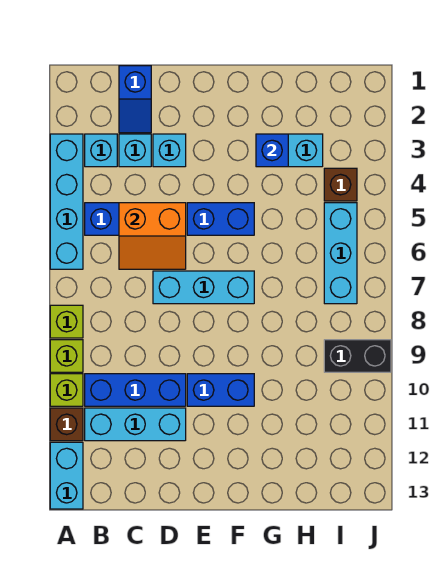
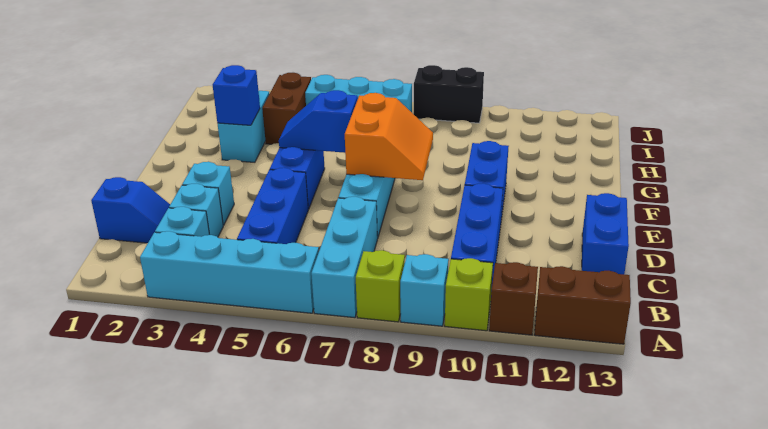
lime 1x1 brick [50,340,83,372] -> cyan 1x1 brick [400,254,449,326]
cyan 1x2 brick [50,442,83,509] -> brown 1x2 brick [534,266,631,344]
cyan 1x3 brick [85,408,186,441] -> cyan 1x3 brick moved to [311,197,377,318]
orange 2x2 slope [119,203,186,269] -> orange 2x2 slope moved to [345,93,433,180]
none -> blue 1x2 brick [582,193,629,274]
none -> blue 1x2 slope [279,90,358,153]
brown 1x1 brick [324,168,357,201] -> brown 1x2 brick [262,73,311,144]
black 1x2 brick [324,340,391,372] -> black 1x2 brick turned to [414,65,484,123]

